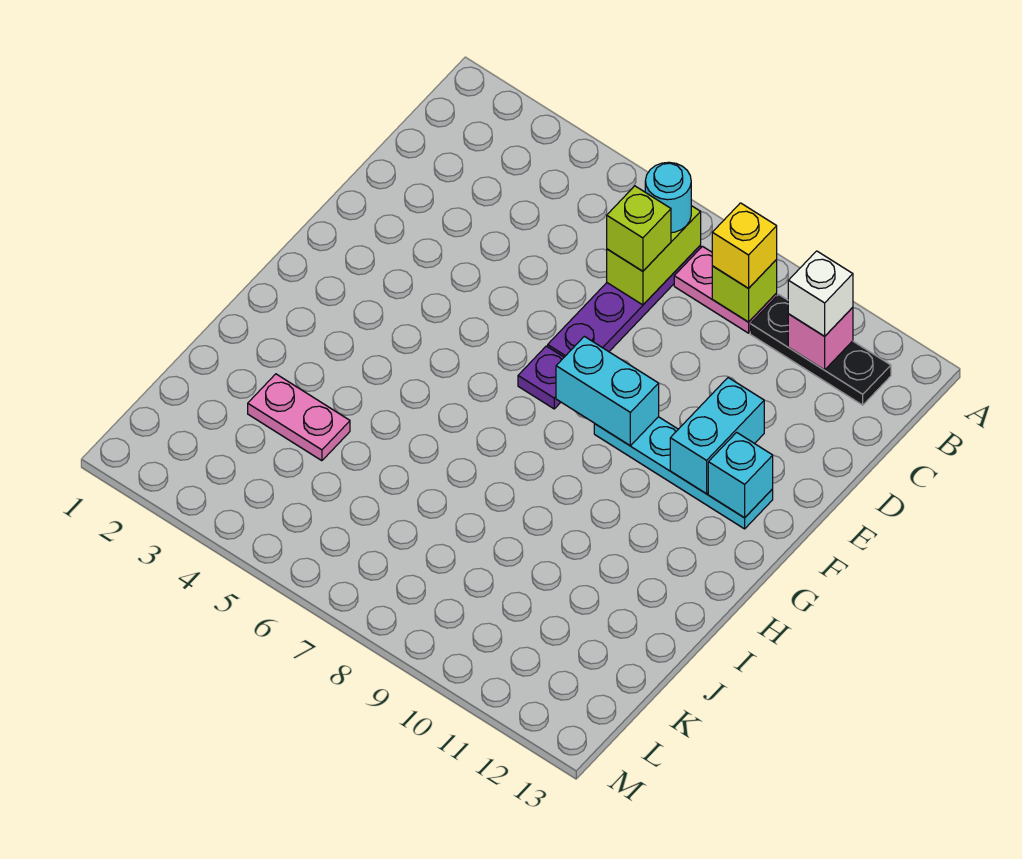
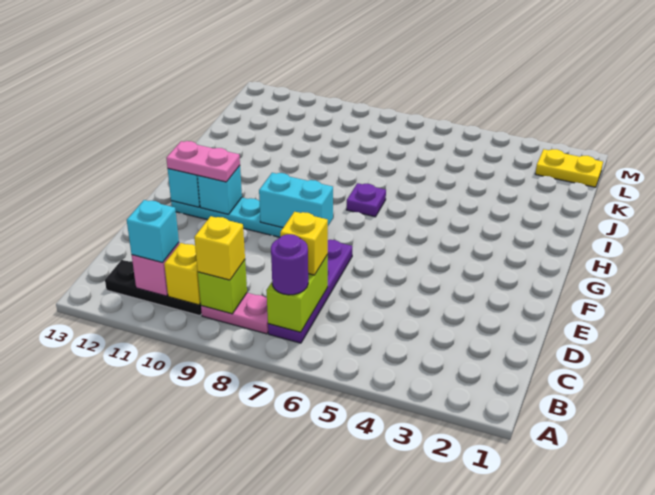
cyan 1x1 round brick [645,162,691,233] -> purple 1x1 round brick [271,234,308,295]
none -> yellow 1x1 brick [164,243,201,305]
white 1x1 brick [788,251,853,336] -> cyan 1x1 brick [127,200,179,263]
lime 1x1 brick [607,186,671,271] -> yellow 1x1 brick [280,212,328,275]
cyan 1x2 brick [670,378,764,494] -> cyan 1x1 brick [198,166,242,214]
purple 1x1 plate [518,346,564,409] -> purple 1x1 plate moved to [346,183,386,217]
pink 1x2 plate [248,374,350,461] -> pink 1x2 plate moved to [166,141,240,182]
none -> yellow 1x2 plate [535,149,603,187]

